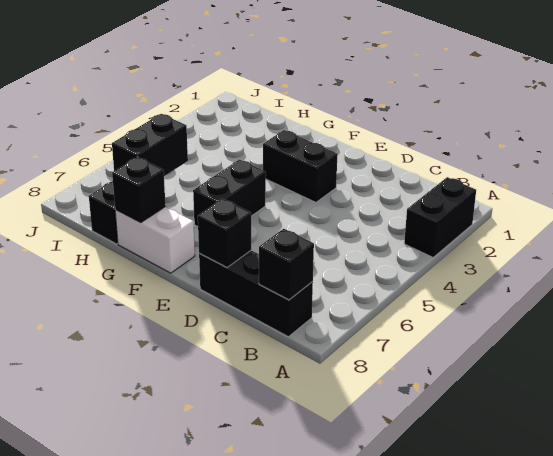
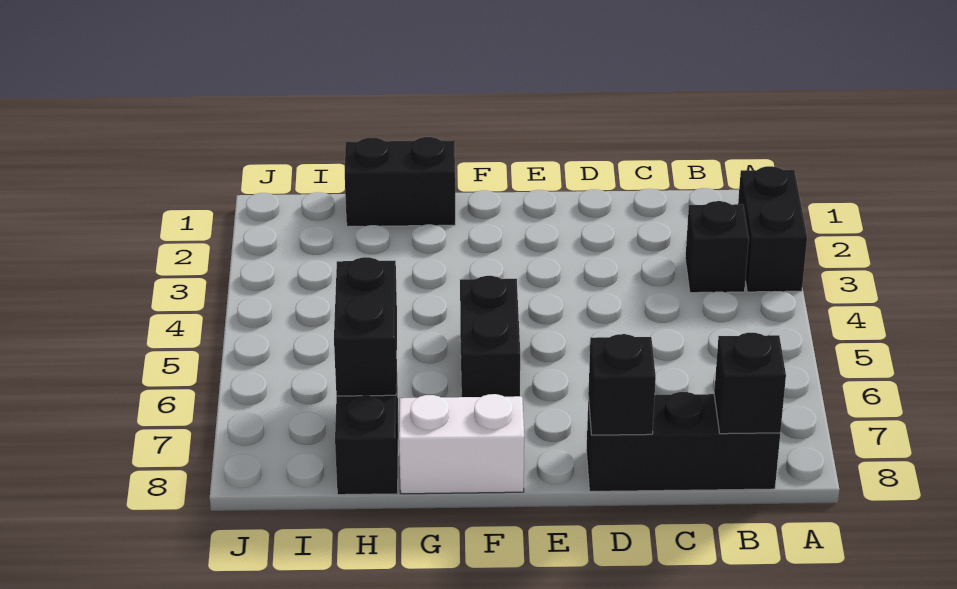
black 1x2 brick [263,130,338,202] -> black 1x2 brick moved to [345,137,455,227]
black 1x1 brick [112,157,166,222] -> black 1x1 brick moved to [685,201,749,293]

